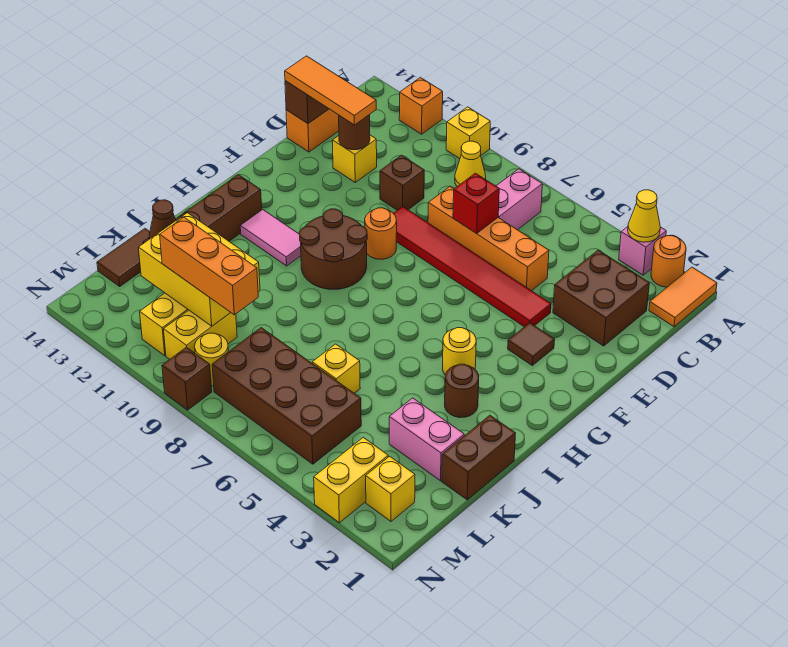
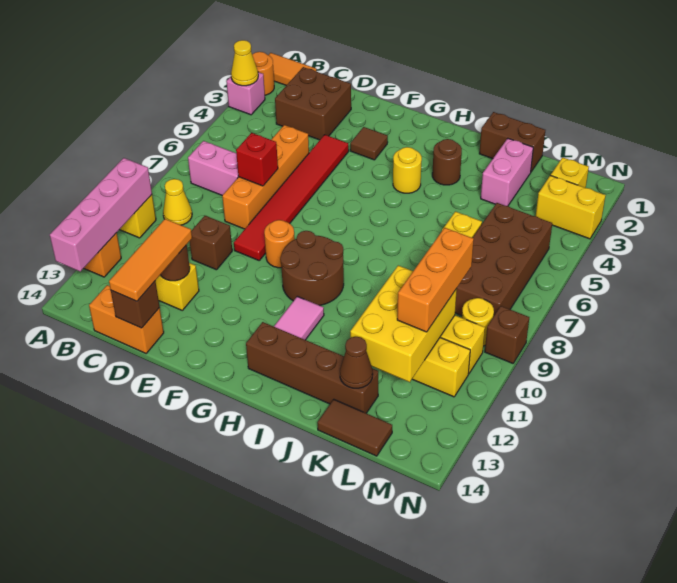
none -> pink 1x4 brick [50,158,152,271]

